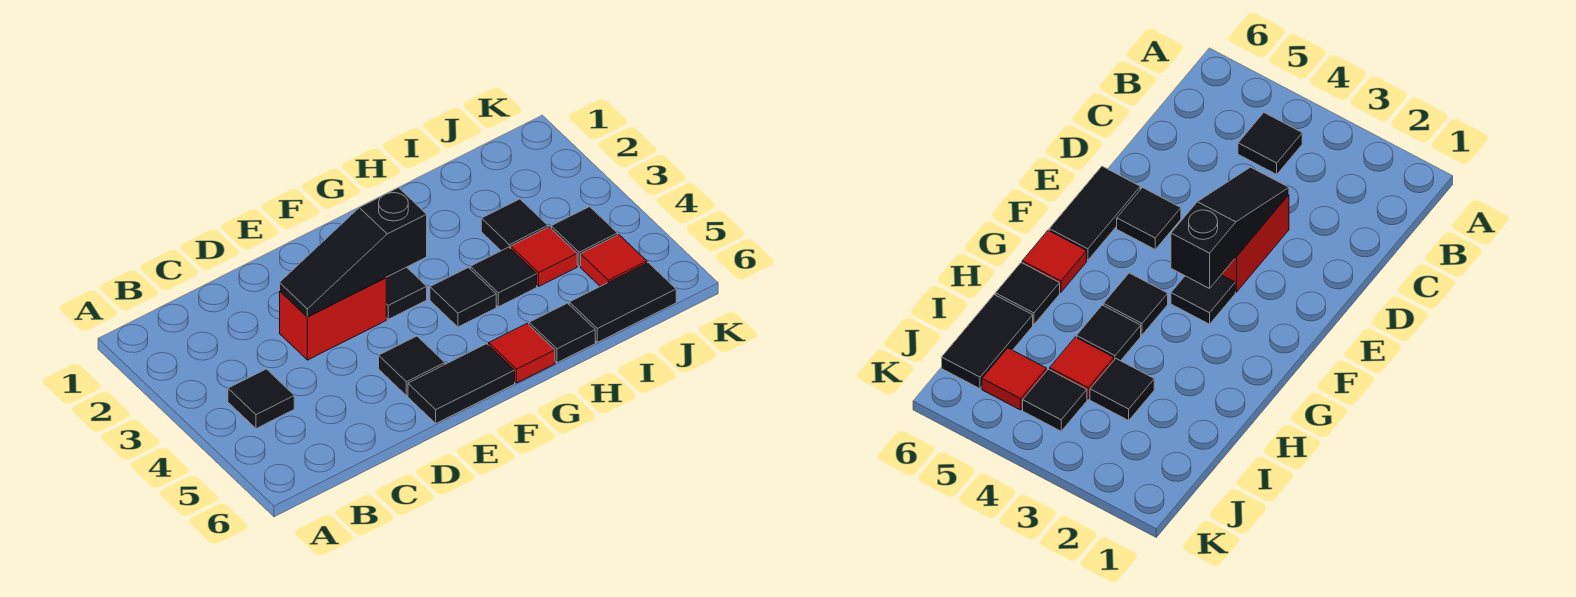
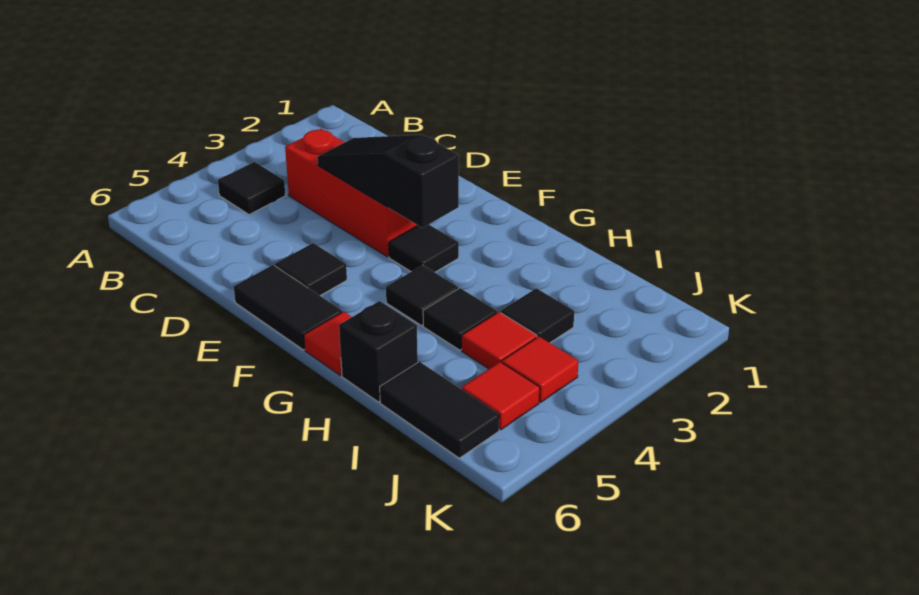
red 1x2 brick [280,278,386,360] -> red 1x3 brick [285,129,418,257]
black 1x1 tile [529,303,595,363] -> black 1x1 brick [339,301,418,402]
black 1x1 tile [551,207,618,266] -> red 1x1 tile [502,337,578,402]

